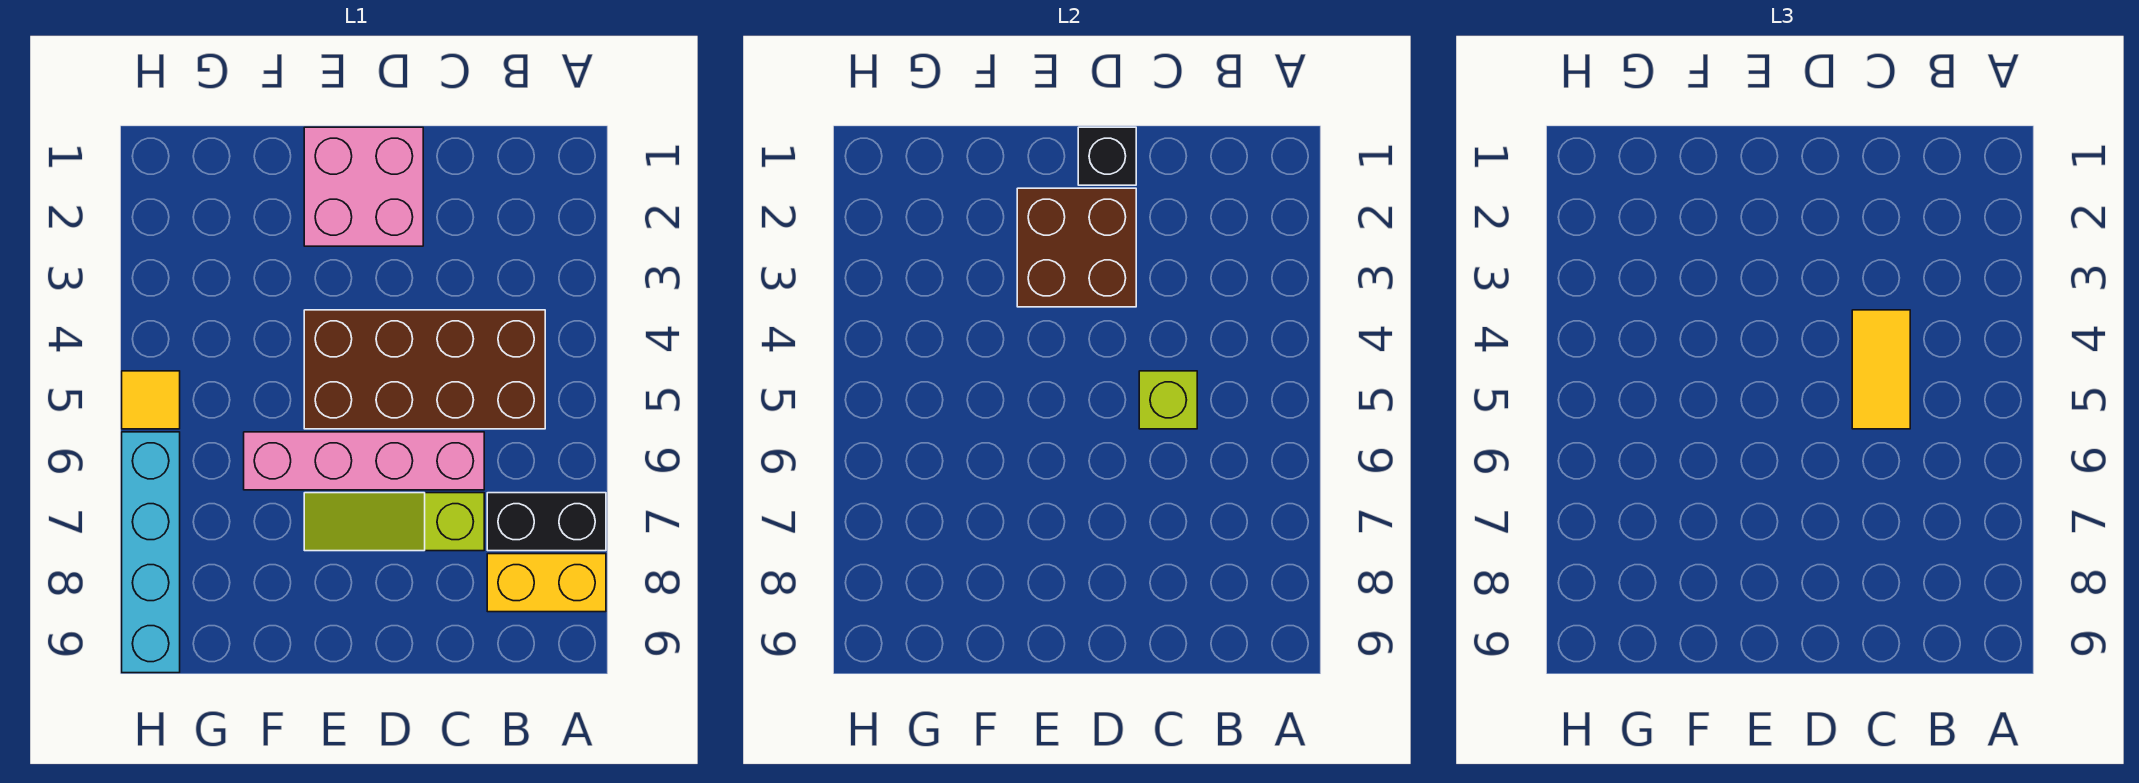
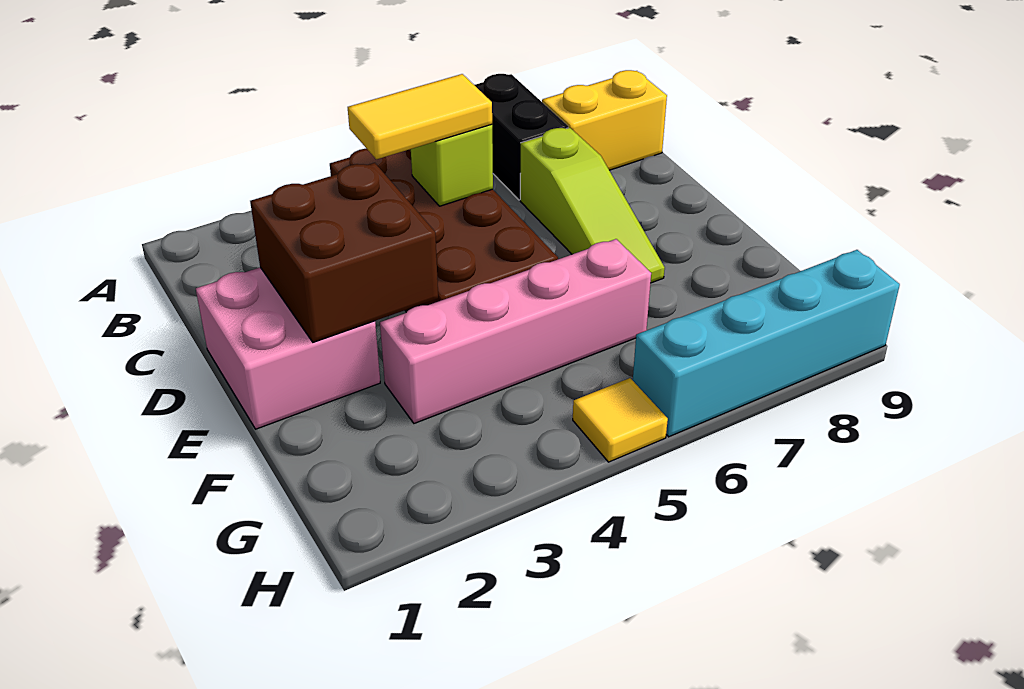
yellow 1x2 brick [487,554,606,612] -> yellow 1x2 brick turned to [542,70,667,170]
pink 1x4 brick [244,432,484,490] -> pink 1x4 brick turned to [380,239,651,423]
black 1x1 brick [1078,127,1136,185] -> none

